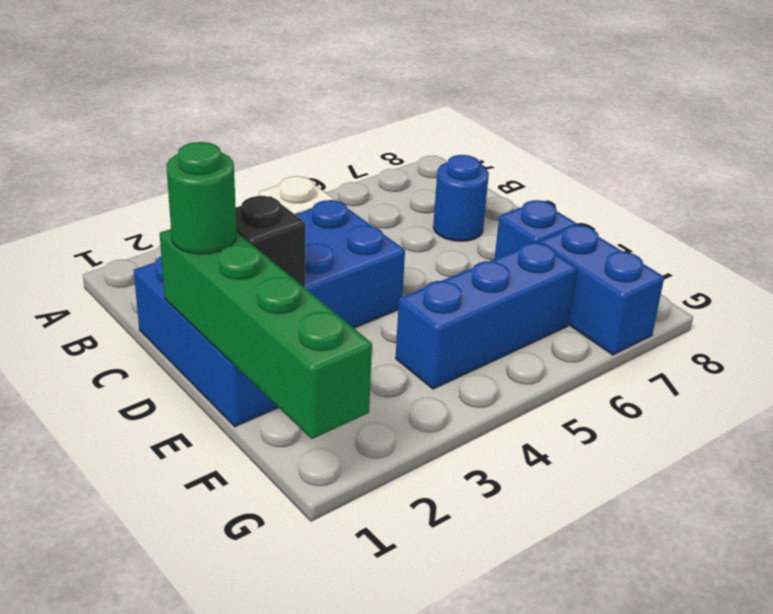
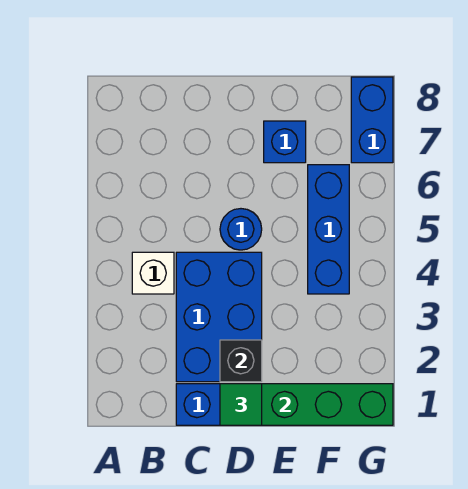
blue 1x1 round brick [433,155,489,241] -> blue 1x1 round brick moved to [220,209,262,250]
green 1x1 round brick [166,142,237,254] -> green 1x1 tile [220,384,262,425]
blue 1x2 brick [539,225,664,355] -> blue 1x2 brick turned to [351,77,393,163]

